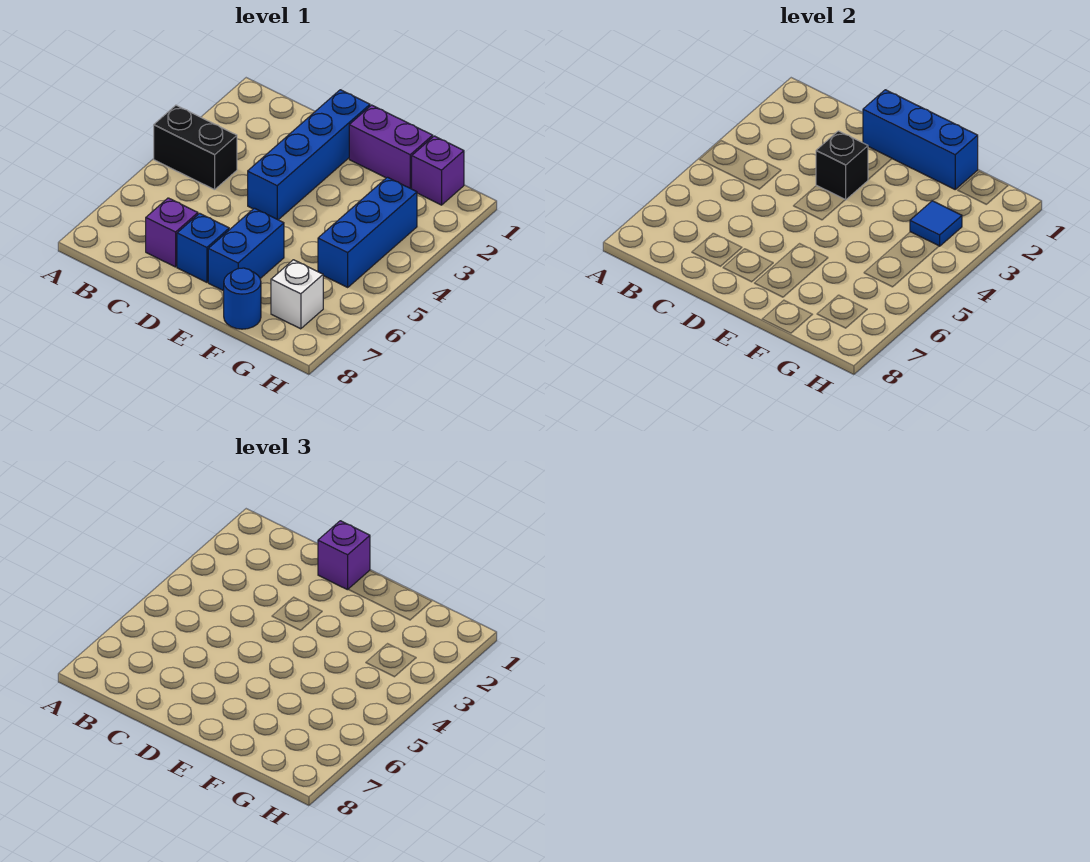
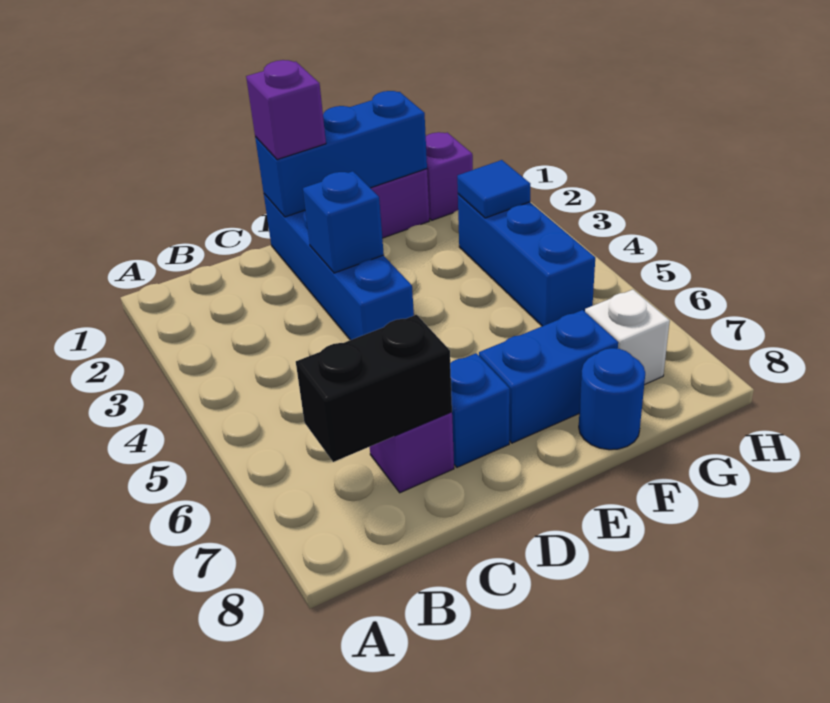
black 1x2 brick [154,105,237,190] -> black 1x2 brick moved to [296,315,452,462]
black 1x1 brick [816,131,868,200] -> blue 1x1 brick [303,171,384,273]
blue 1x2 brick [208,208,284,291] -> blue 1x2 brick turned to [479,310,618,443]

